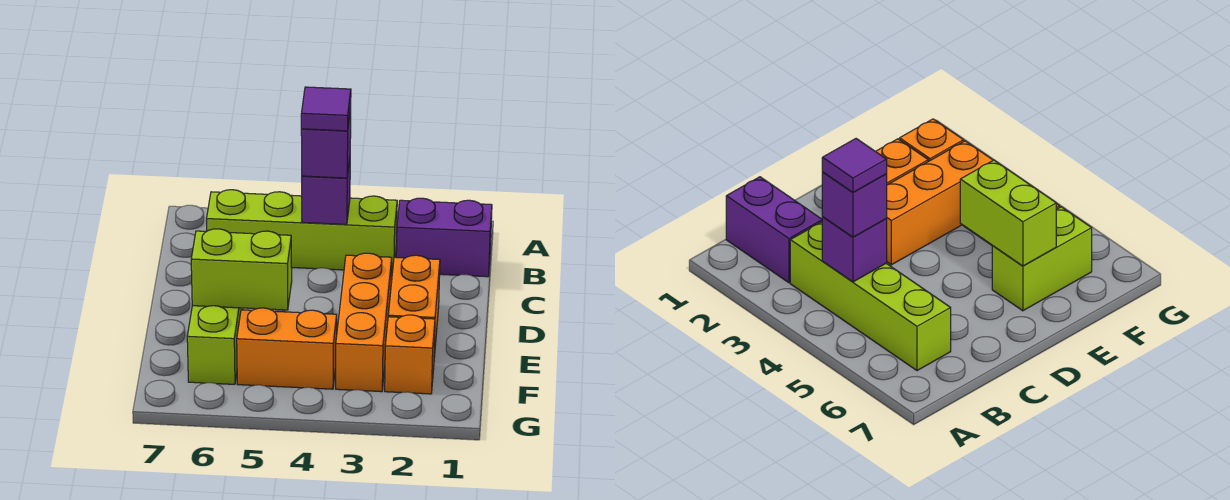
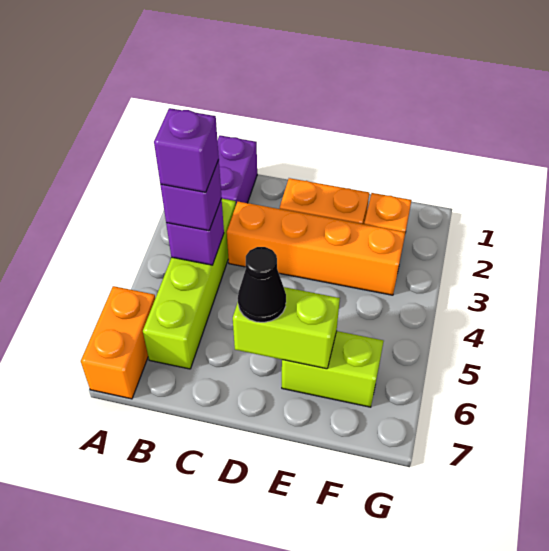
purple 1x1 tile [301,87,351,131] -> purple 1x1 brick [154,108,219,192]
orange 1x3 brick [336,253,392,392] -> orange 1x4 brick [227,202,405,295]
none -> black 1x1 cone [238,247,286,322]
lime 1x2 brick [191,229,292,310] -> lime 1x2 brick turned to [233,287,340,369]
orange 1x2 brick [237,308,337,389] -> orange 1x2 brick moved to [81,286,155,399]

